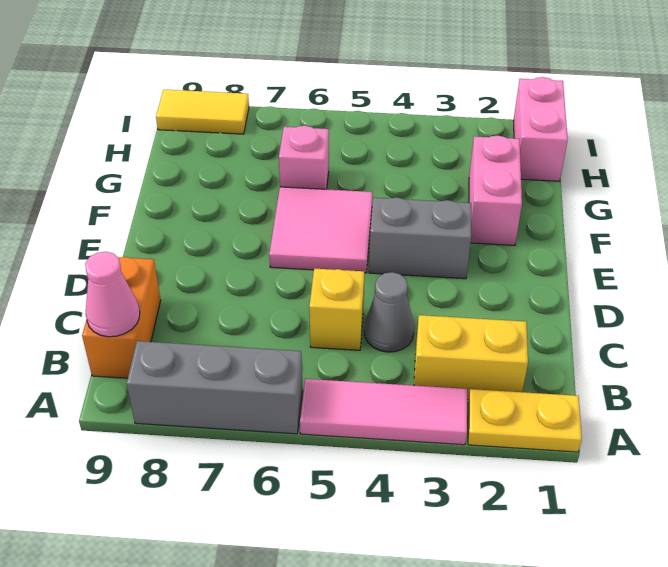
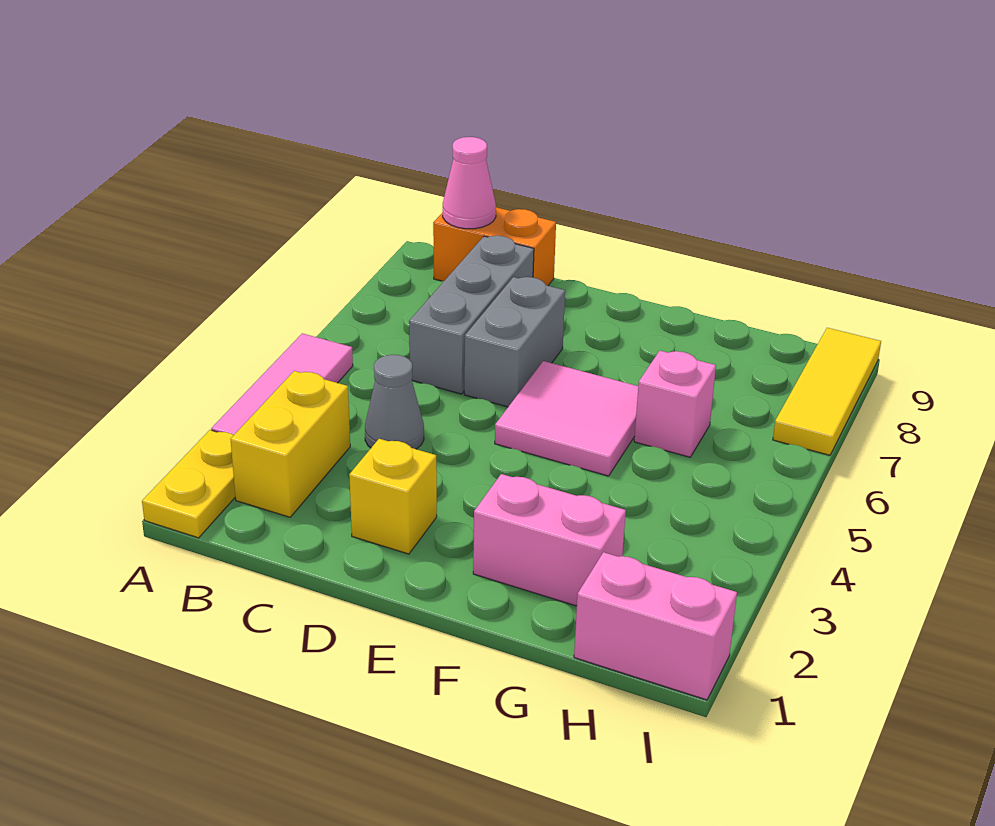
grey 1x3 brick [127,341,303,434] -> grey 1x3 brick moved to [409,236,534,394]
yellow 1x1 brick [309,269,364,350] -> yellow 1x1 brick moved to [349,439,437,554]
grey 1x2 brick [369,197,471,279] -> grey 1x2 brick moved to [464,277,565,407]
yellow 1x2 tile [156,89,249,134] -> yellow 1x3 tile [773,328,881,455]

